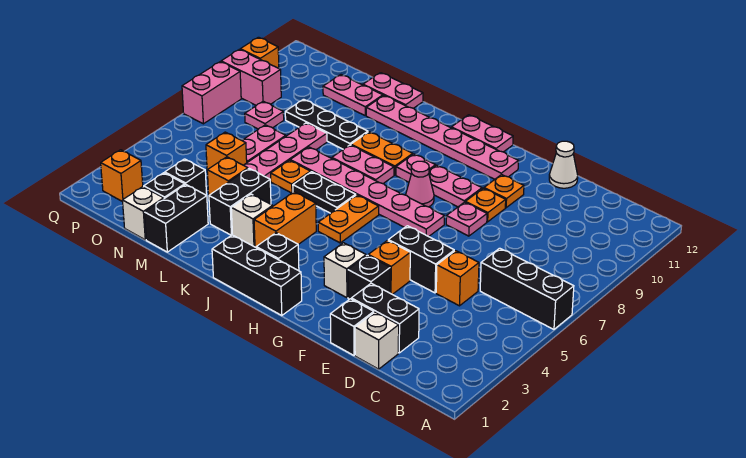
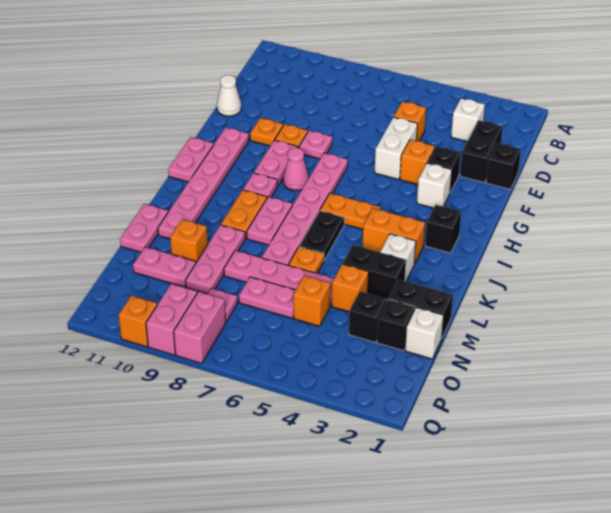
black 1x3 brick [480,248,574,329] -> none
white 1x1 brick [355,312,399,369] -> white 1x1 brick moved to [451,98,485,141]
black 1x2 brick [388,226,454,293] -> white 1x2 brick [375,117,417,179]
black 1x3 brick [212,235,302,316] -> none
black 1x3 plate [285,99,368,149] -> pink 1x3 plate [186,225,246,294]
pink 1x2 plate [323,75,383,116] -> pink 1x2 plate turned to [133,247,196,287]
orange 1x1 brick [101,150,143,202] -> orange 1x1 brick moved to [170,219,208,262]
pink 1x2 brick [182,62,241,124] -> pink 1x2 brick turned to [174,291,226,363]

